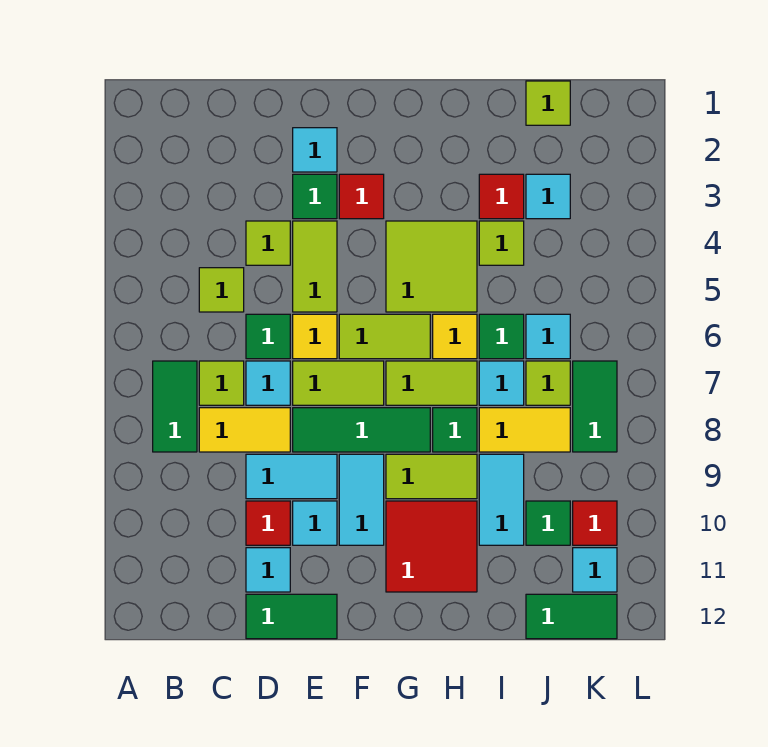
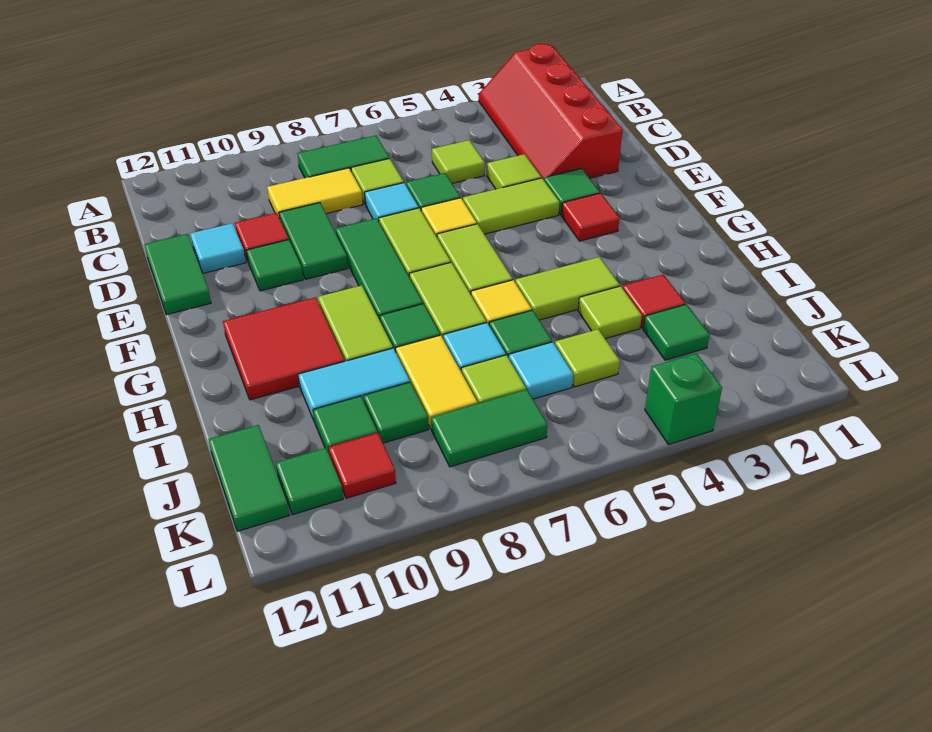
none -> red 2x4 slope [479,44,623,180]
yellow 1x2 tile [199,408,290,452] -> yellow 1x2 tile turned to [267,168,363,218]
cyan 1x2 tile [246,454,337,499] -> green 1x2 tile [279,203,348,279]
cyan 1x1 tile [293,128,337,172] -> none
cyan 1x1 tile [293,501,337,545] -> green 1x1 tile [246,240,303,291]
cyan 1x2 tile [339,454,384,545] -> none
lime 2x2 tile [386,221,477,312] -> lime 1x2 tile [515,257,620,320]
lime 1x1 tile [526,81,570,125] -> lime 1x1 tile moved to [555,329,620,387]
cyan 1x1 tile [526,174,570,219] -> green 1x1 tile [643,304,710,360]
none -> green 1x1 tile [364,382,428,443]
cyan 1x1 tile [573,548,617,592] -> green 1x1 tile [276,448,343,515]
none -> green 1x1 brick [645,353,722,445]

